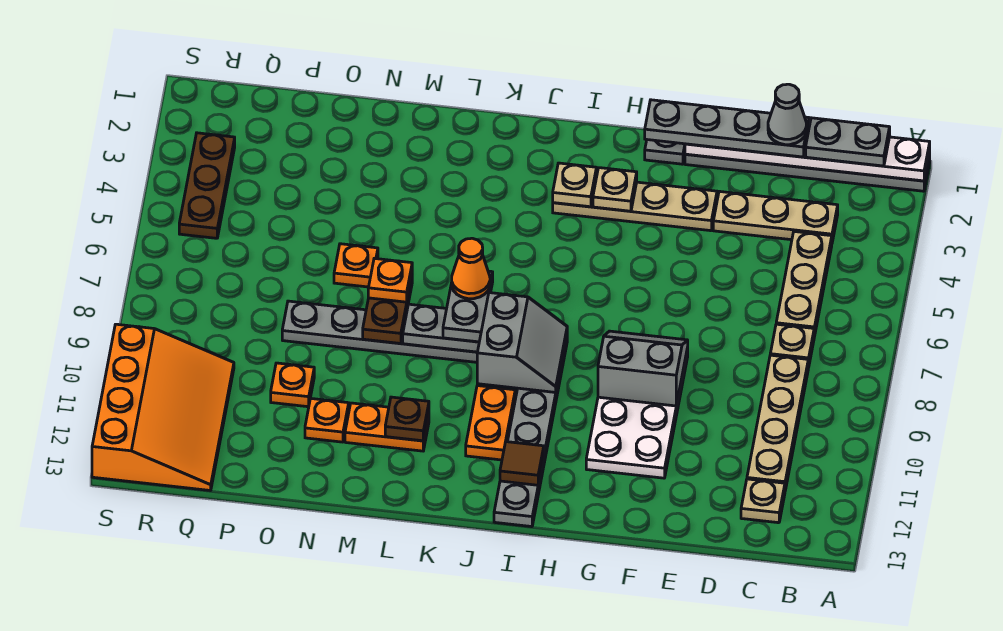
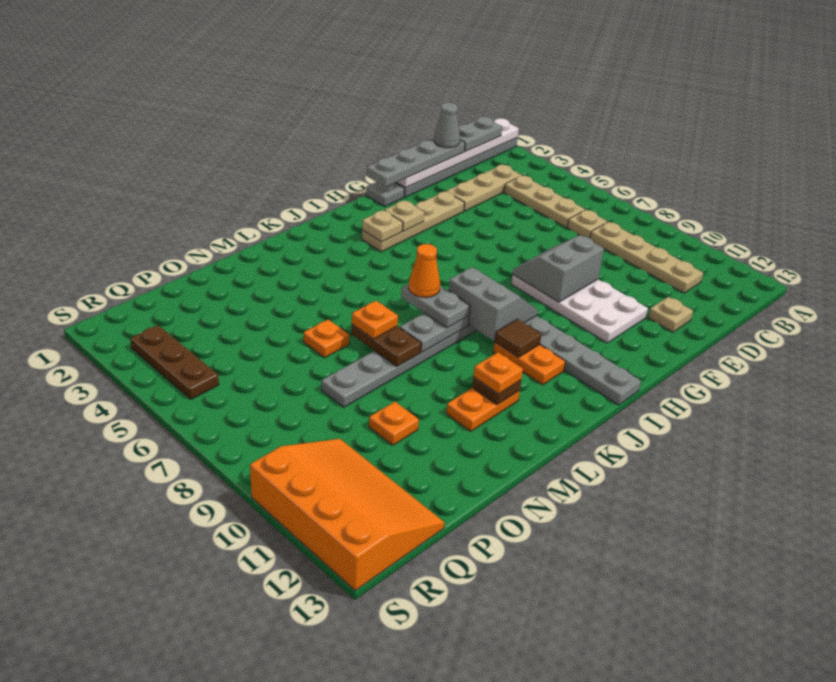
tan 1x1 plate [741,479,785,523] -> tan 1x1 plate moved to [648,297,693,332]
brown 1x1 tile [500,442,544,485] -> brown 1x1 tile moved to [495,319,541,357]
orange 1x1 plate [305,398,349,442] -> orange 1x1 plate moved to [474,352,523,394]

